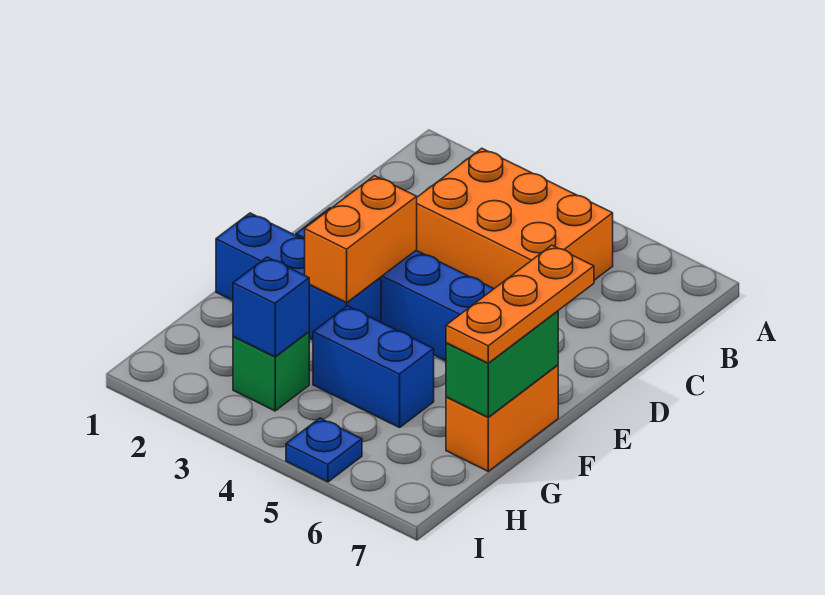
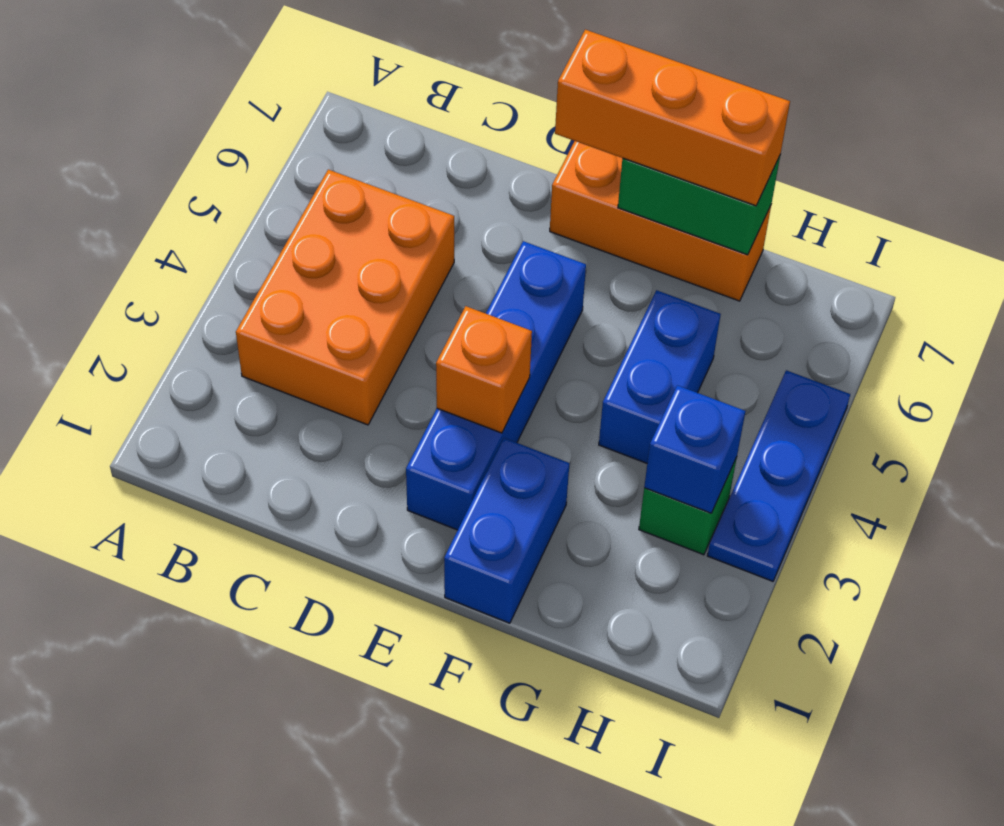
orange 1x2 brick [305,176,417,303] -> orange 1x1 brick [436,306,532,433]
orange 1x3 plate [446,245,594,363] -> orange 1x3 brick [555,30,790,206]
blue 1x3 brick [216,213,381,340] -> blue 1x2 brick [444,438,569,623]
orange 1x2 brick [446,365,558,471] -> orange 1x3 brick [550,141,771,301]
blue 1x1 plate [286,418,362,482] -> blue 1x3 plate [707,370,850,581]

